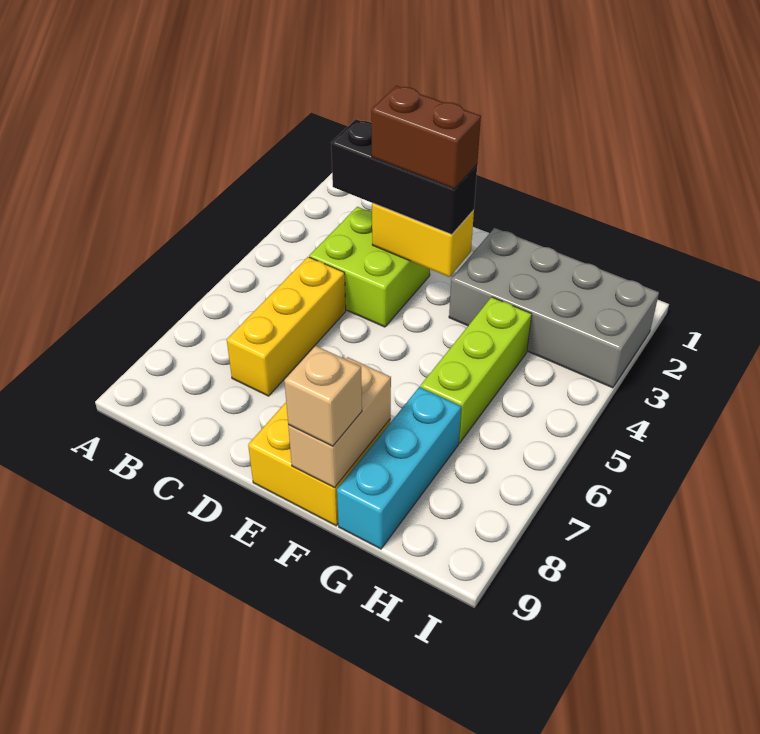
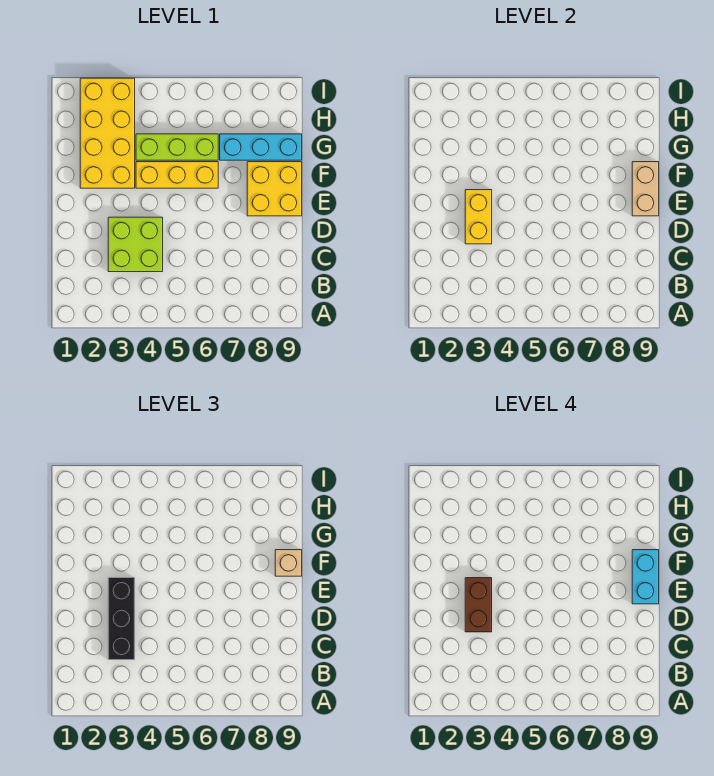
yellow 1x3 brick [227,257,346,396] -> yellow 1x3 brick moved to [136,162,218,188]
none -> cyan 1x2 brick [632,550,659,604]
grey 2x4 brick [449,228,659,388] -> yellow 2x4 brick [80,78,135,188]
tan 1x2 brick [288,357,391,488] -> tan 1x2 brick turned to [632,162,659,216]

